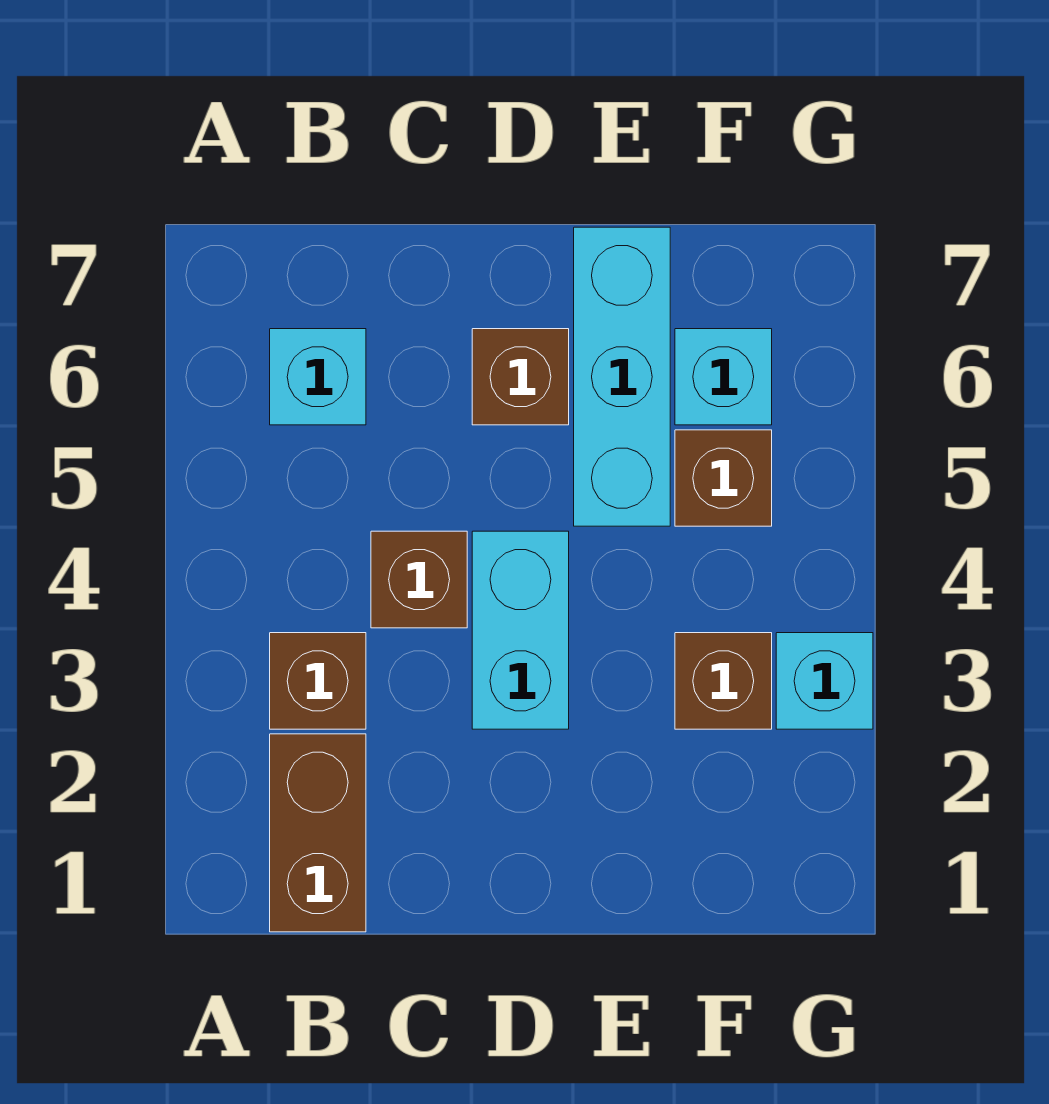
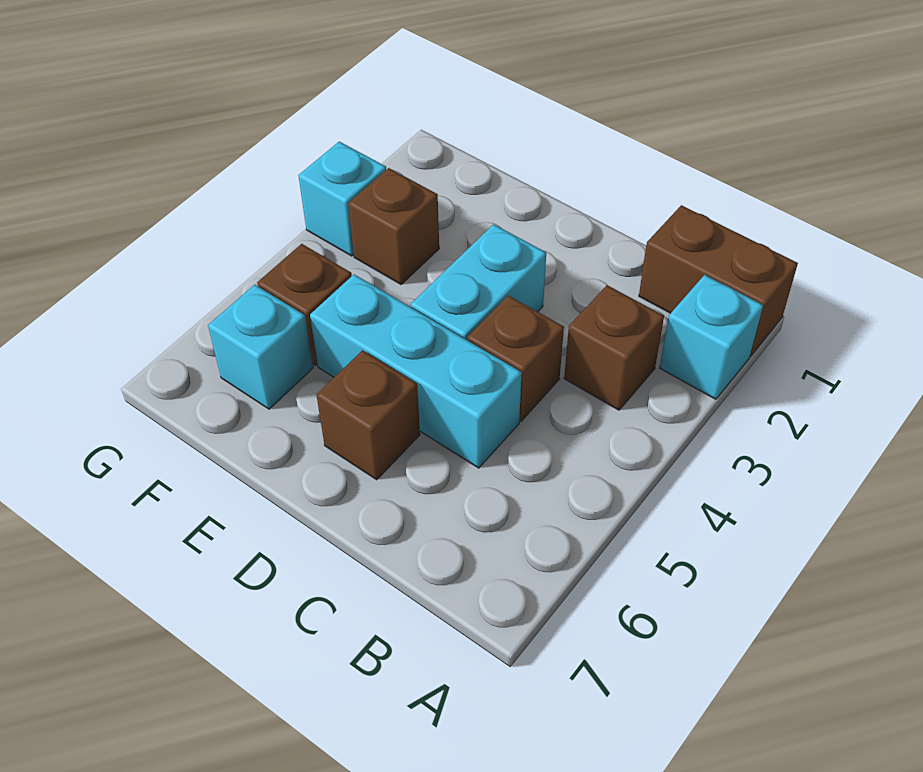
brown 1x2 brick [270,734,366,932] -> brown 1x2 brick turned to [639,205,798,356]
cyan 1x1 brick [270,329,366,425] -> cyan 1x1 brick moved to [660,275,763,399]
cyan 1x3 brick [574,227,670,526] -> cyan 1x3 brick turned to [310,274,522,468]

